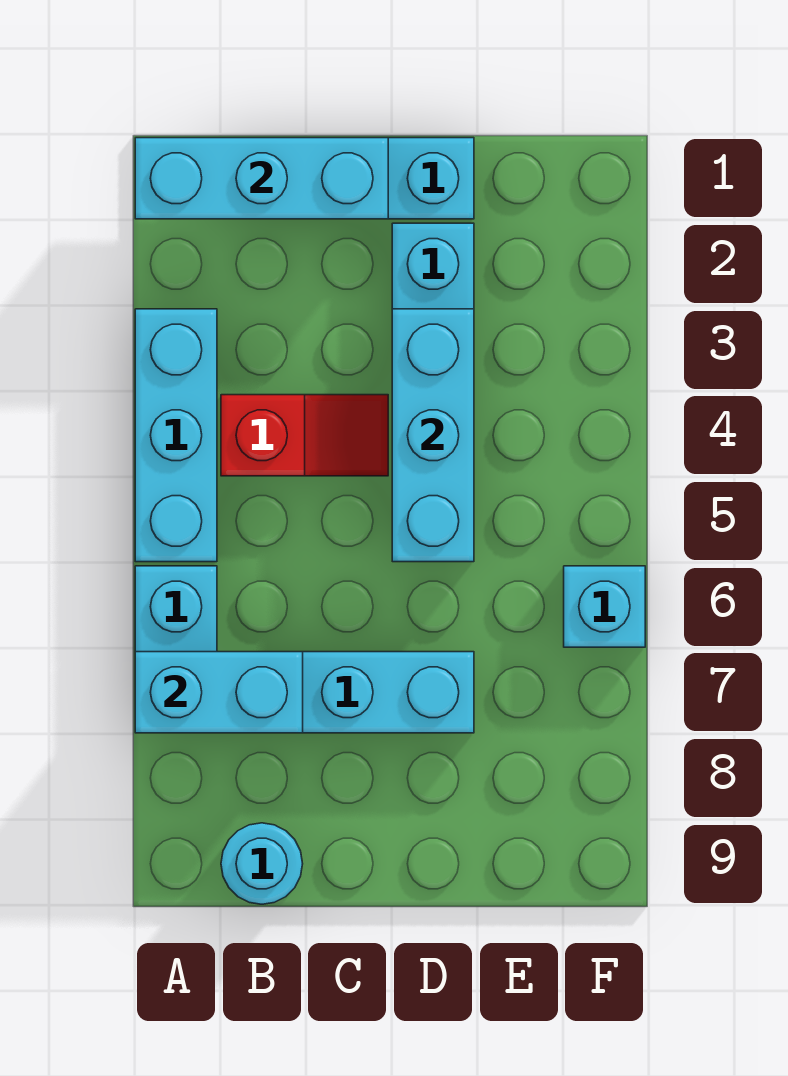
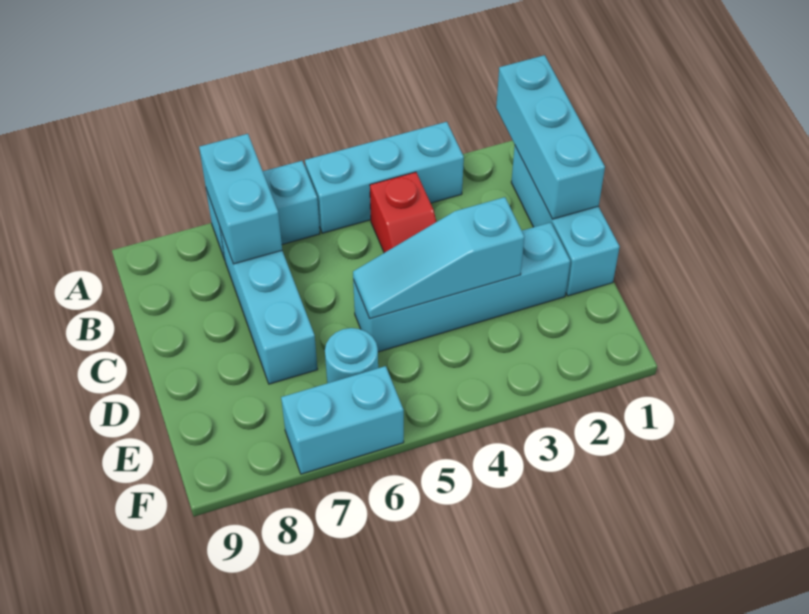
cyan 1x1 round brick [221,823,303,904] -> cyan 1x1 round brick moved to [325,328,378,383]
cyan 1x3 brick [392,309,474,562] -> cyan 1x3 slope [353,197,524,319]
cyan 1x1 brick [564,566,645,647] -> cyan 1x2 brick [281,366,404,474]

